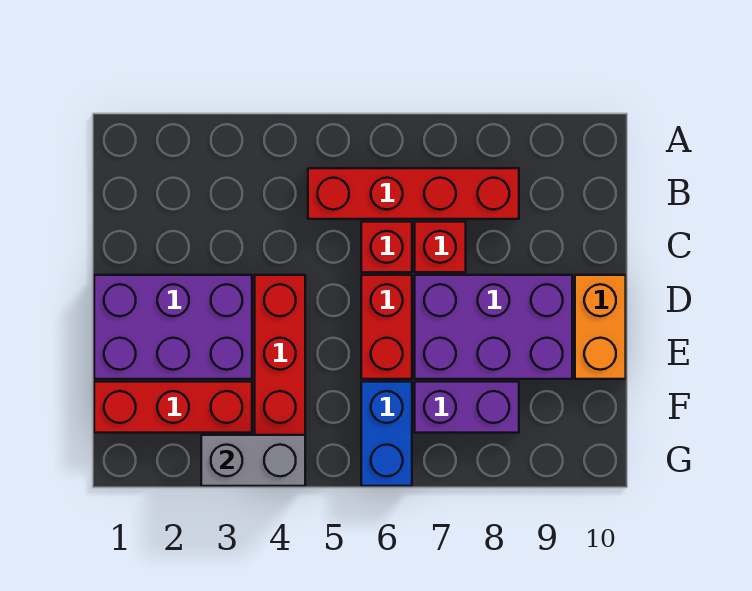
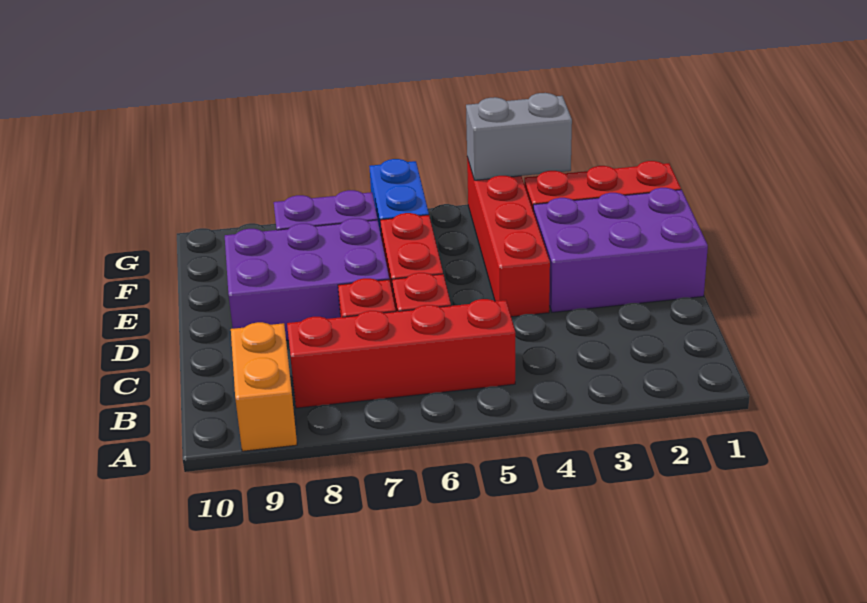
orange 1x2 brick [575,275,626,379] -> orange 1x2 brick moved to [231,322,297,451]

